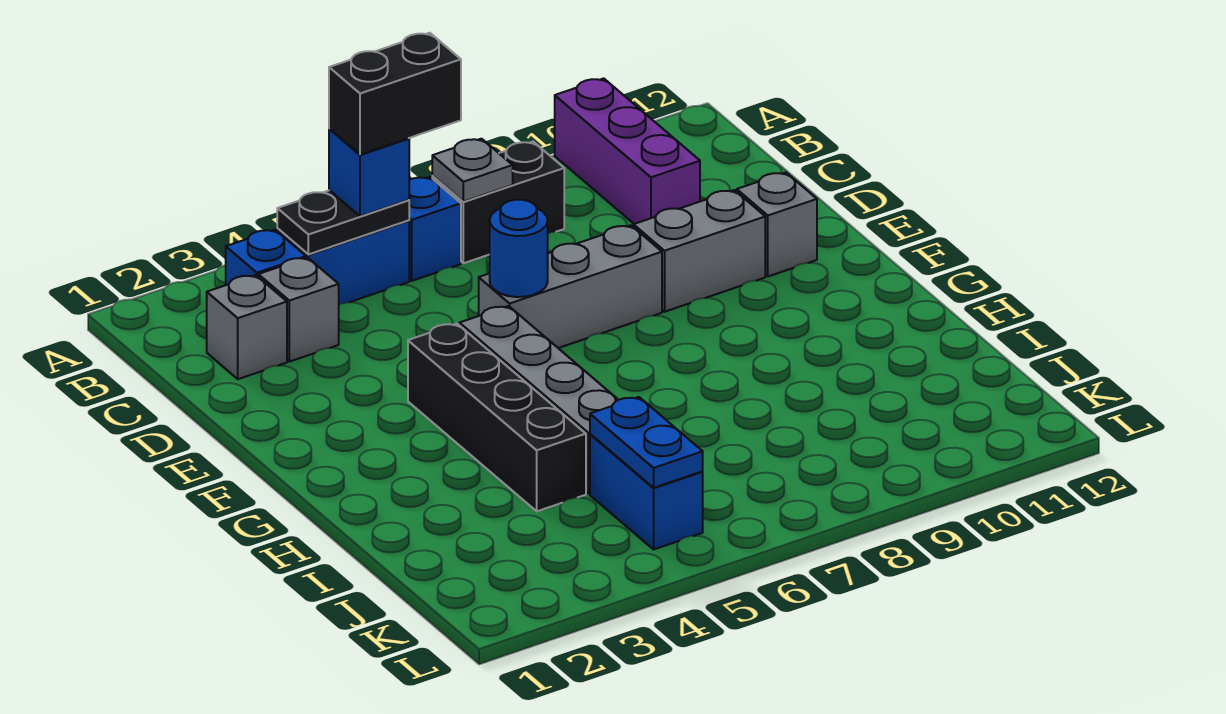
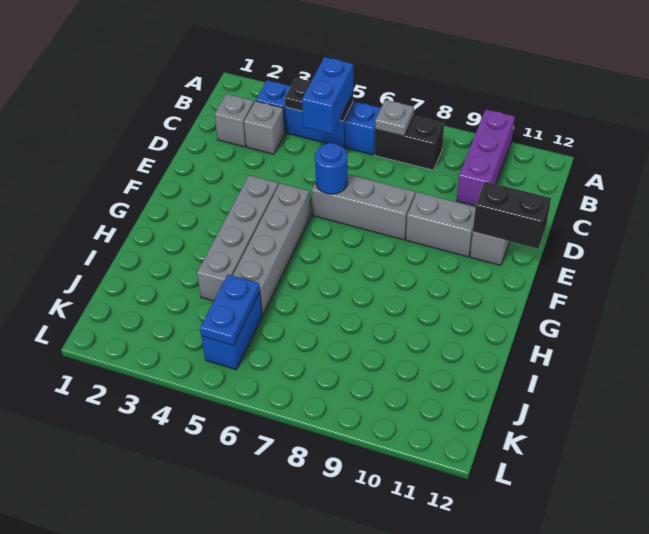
blue 1x1 brick [329,129,409,216] -> blue 1x2 brick [302,57,353,134]
black 1x2 brick [329,33,461,155] -> black 1x2 brick moved to [473,181,551,249]
black 1x4 brick [408,324,586,511] -> grey 1x4 brick [197,175,278,301]

